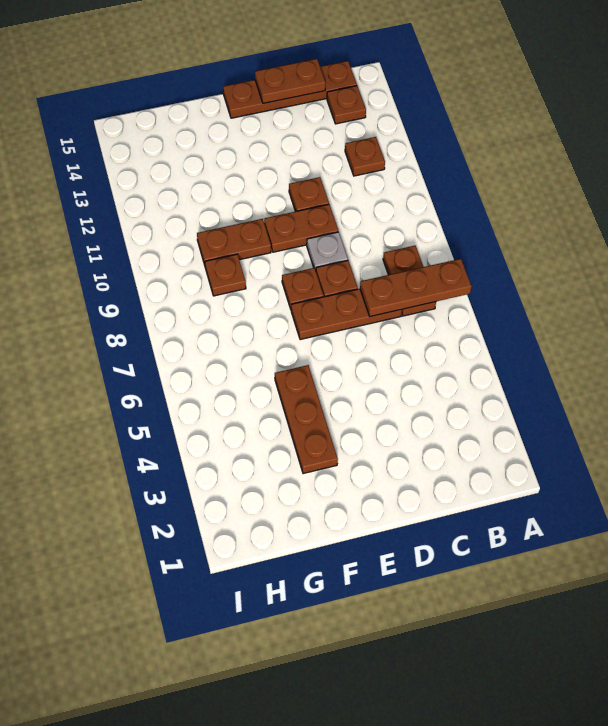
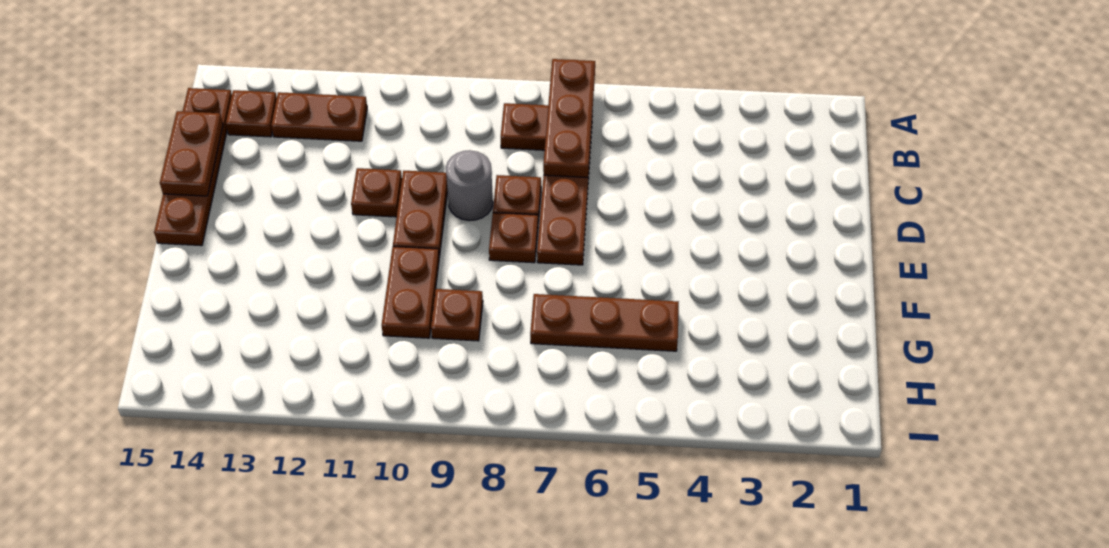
brown 1x1 plate [345,137,385,176] -> brown 1x2 plate [271,92,367,141]
grey 1x1 plate [307,232,348,270] -> grey 1x1 round brick [446,150,493,221]
brown 1x3 plate [275,365,338,474] -> brown 1x3 plate moved to [530,294,679,351]

